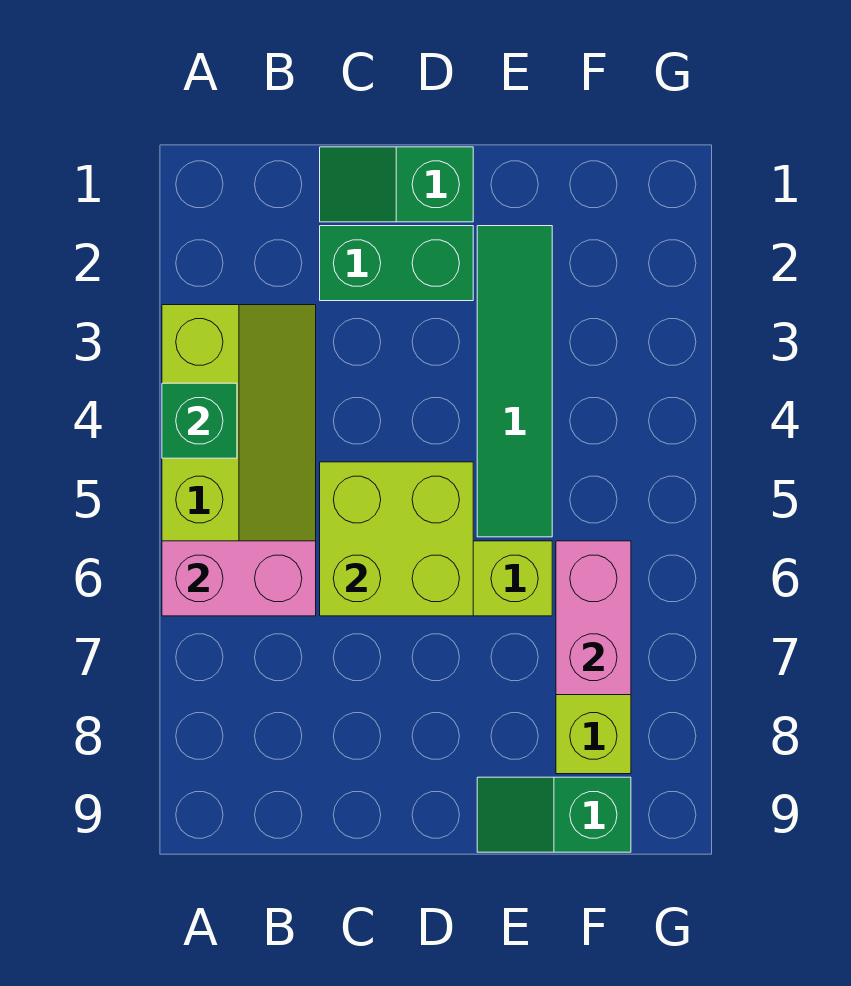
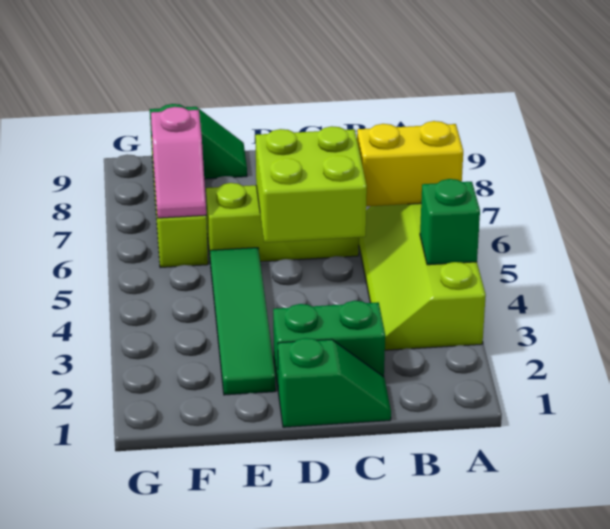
pink 1x2 brick [162,541,316,616] -> yellow 1x2 brick [357,121,463,206]
pink 1x2 brick [556,541,631,695] -> pink 1x2 slope [151,107,206,218]

